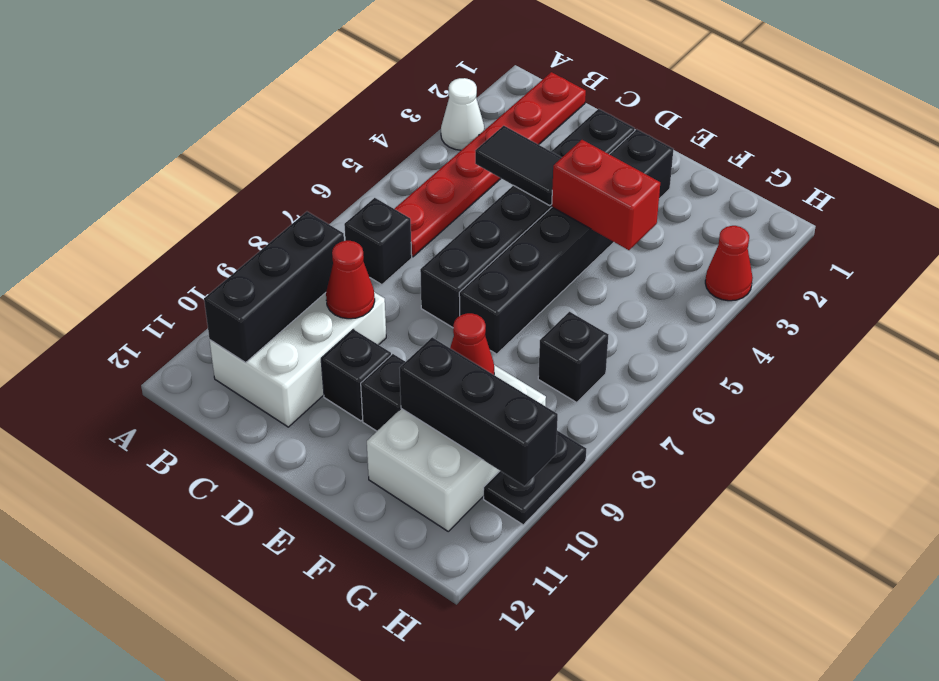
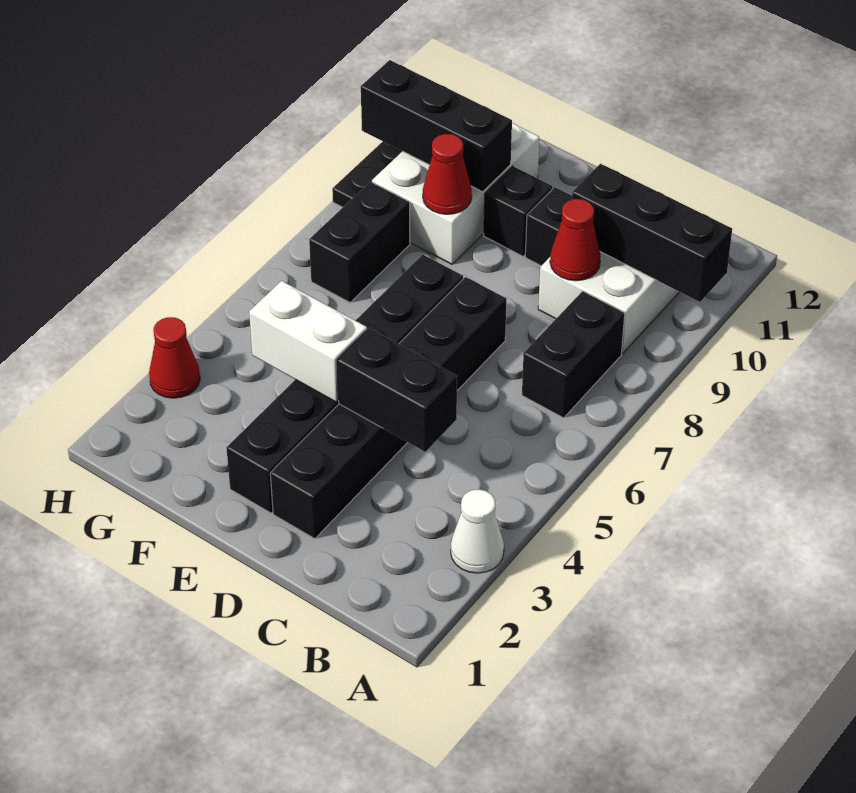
red 1x6 plate [395,72,586,257] -> none
black 1x1 brick [344,198,412,285] -> black 1x2 brick [522,291,625,418]
black 1x3 brick [204,212,344,363] -> black 1x3 brick turned to [572,164,732,302]
black 1x2 tile [475,126,562,206] -> black 1x2 brick [337,328,457,452]
red 1x2 brick [551,140,660,250] -> white 1x2 brick [249,281,367,402]
black 1x1 brick [538,312,608,403] -> black 1x2 brick [309,182,410,302]

